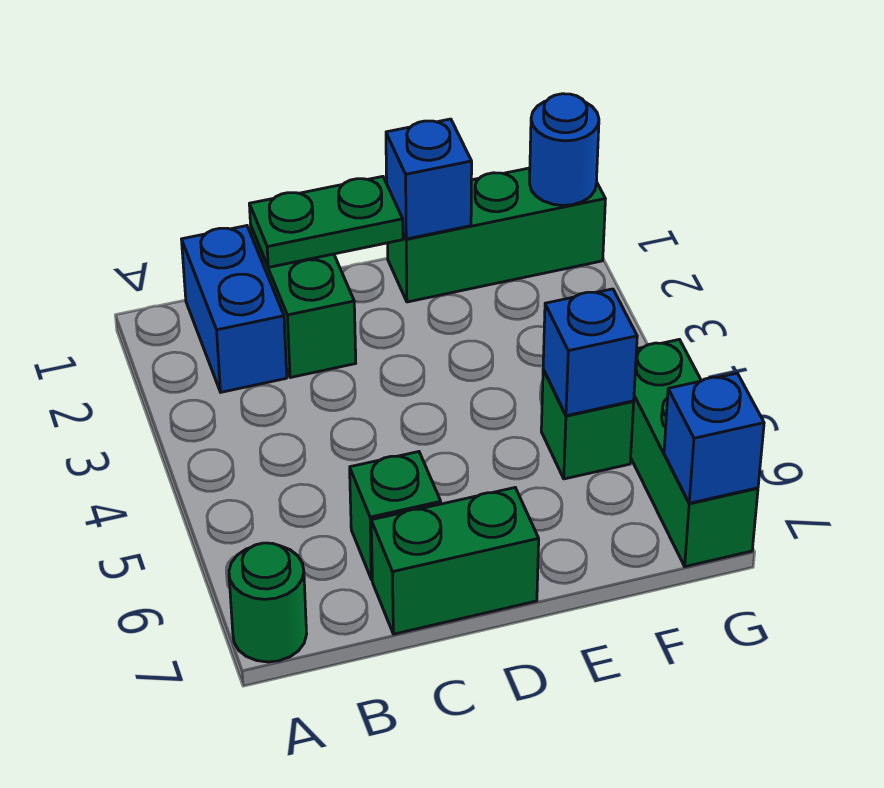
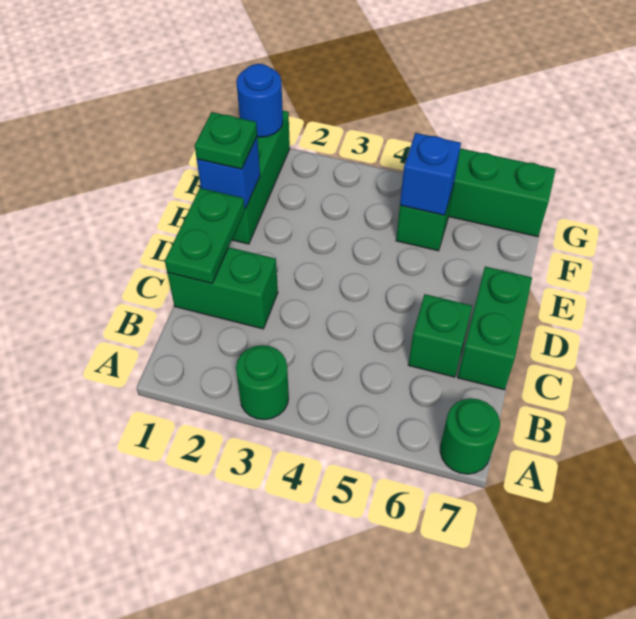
none -> green 1x1 round brick [236,345,289,420]
blue 1x2 brick [182,226,287,392] -> none
none -> green 1x1 plate [195,112,257,169]
blue 1x1 brick [664,373,764,503] -> none

